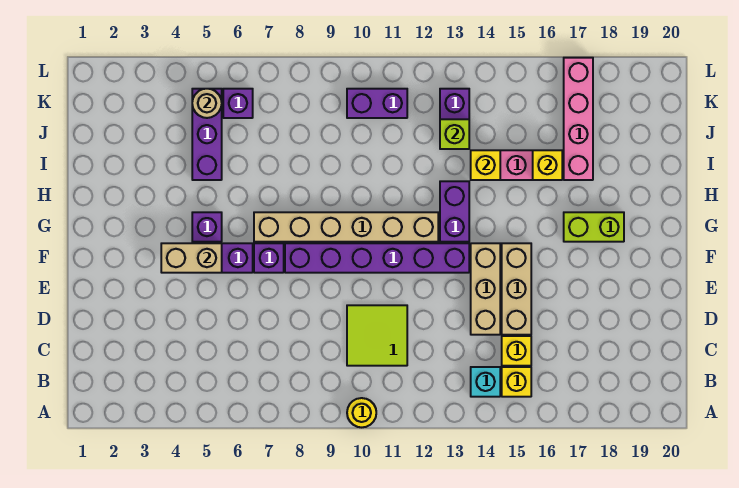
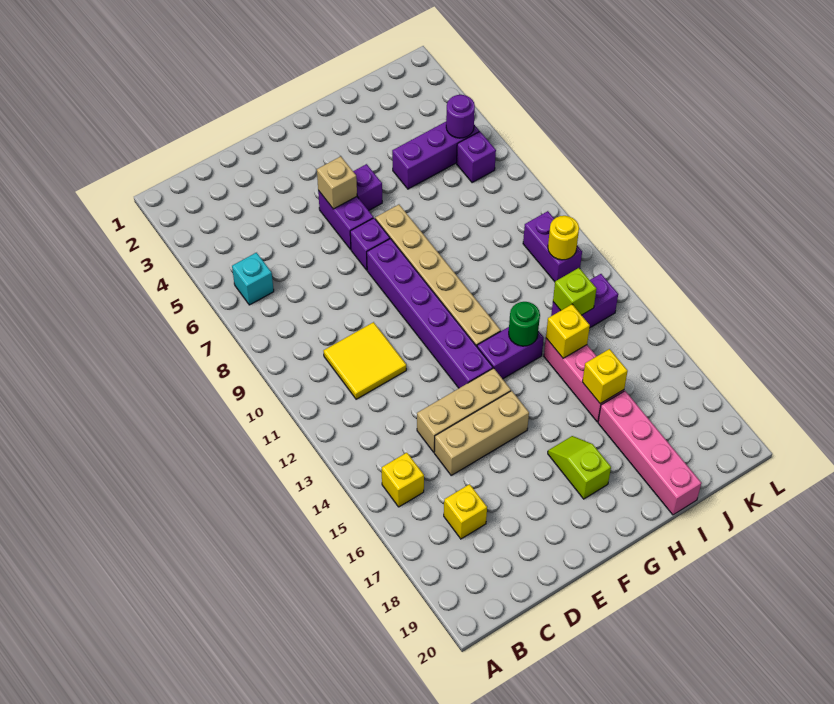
yellow 1x1 round brick [347,398,376,427] -> yellow 1x1 round brick moved to [548,216,579,260]
cyan 1x1 brick [471,367,500,397] -> cyan 1x1 brick moved to [232,253,274,305]
lime 2x2 tile [347,305,407,366] -> yellow 2x2 tile [324,322,406,399]
yellow 1x1 brick [502,336,531,366] -> yellow 1x1 brick moved to [444,484,487,539]
tan 1x2 brick [161,243,222,273] -> tan 1x1 brick [317,156,357,209]
lime 1x2 brick [564,212,624,242] -> lime 1x2 slope [548,436,611,499]
none -> green 1x1 round brick [509,302,540,346]
pink 1x4 brick [564,58,593,180] -> pink 1x4 brick turned to [598,391,701,515]
tan 1x1 round brick [192,89,222,118] -> purple 1x1 round brick [446,95,475,138]

